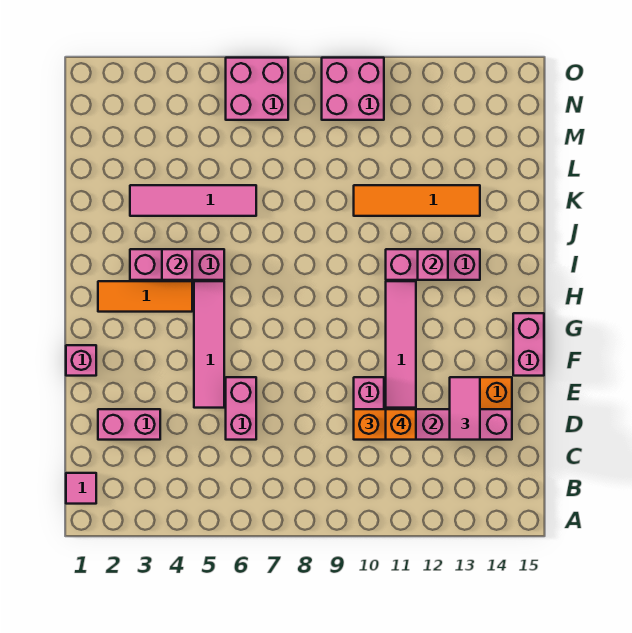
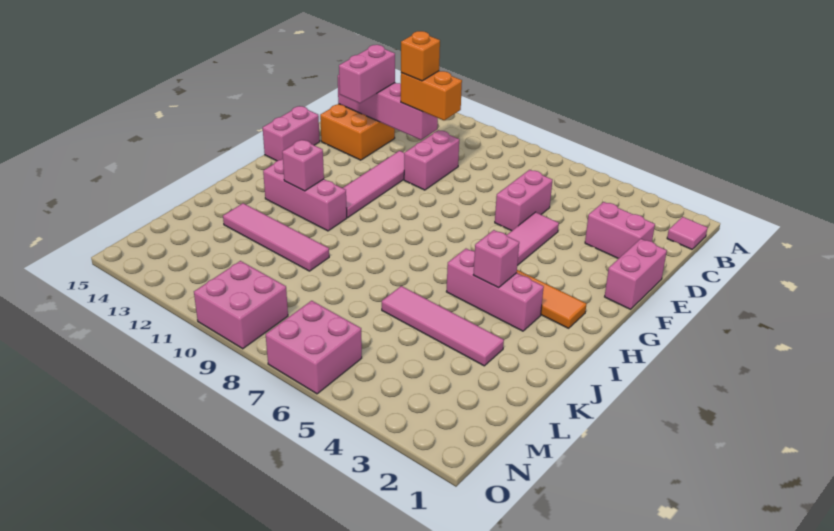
pink 1x2 tile [450,377,480,440] -> pink 1x2 brick [339,45,395,103]
pink 1x1 brick [66,345,96,376] -> pink 1x2 brick [605,239,667,309]
orange 1x4 tile [354,185,480,216] -> pink 1x4 tile [223,203,329,271]

